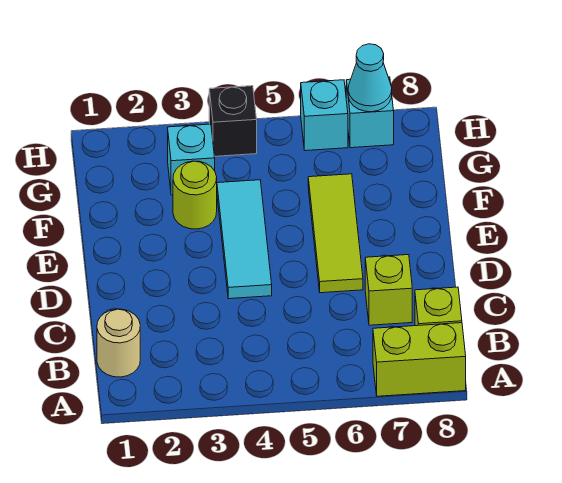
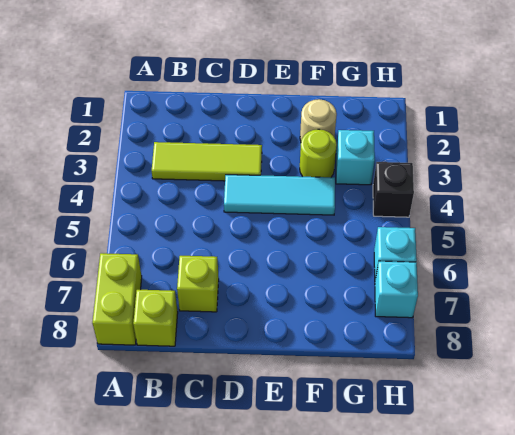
tan 1x1 round brick [97,309,140,377] -> tan 1x1 round brick moved to [300,99,337,141]
lime 1x3 tile [308,174,363,293] -> lime 1x3 tile moved to [152,142,262,181]
cyan 1x1 cone [348,44,392,112] -> none

